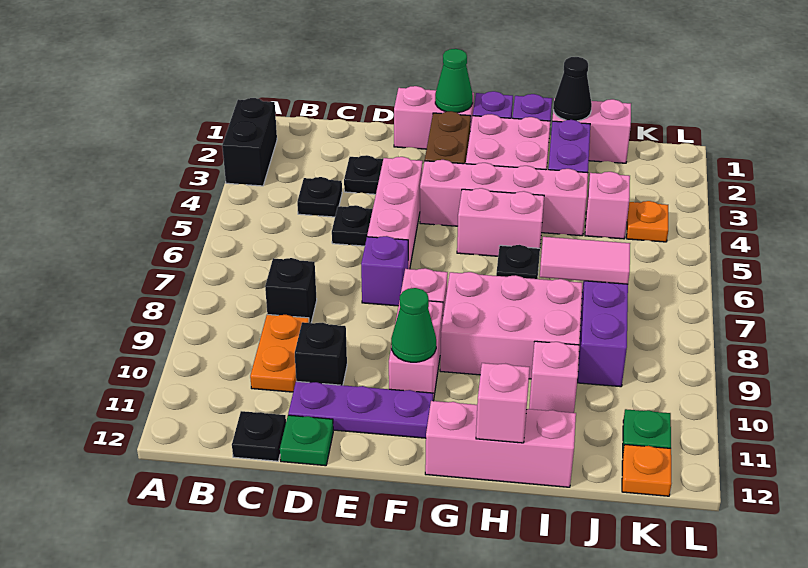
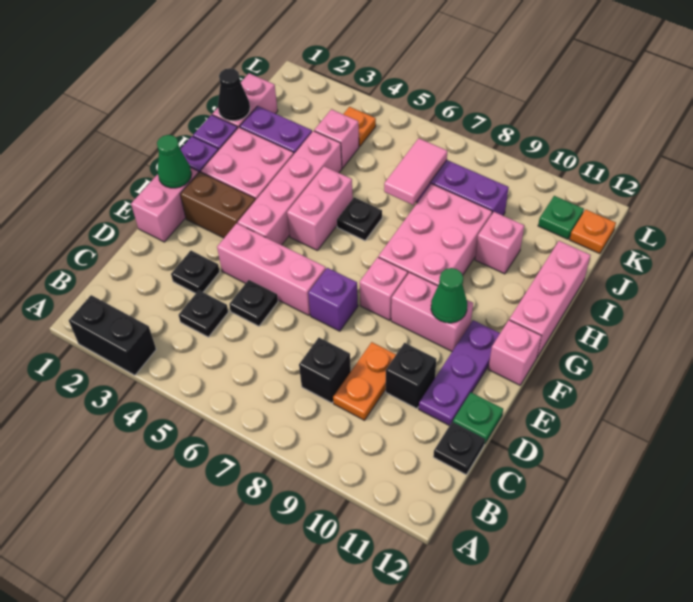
orange 1x2 plate [250,315,309,392] -> orange 1x2 plate turned to [333,342,396,420]
pink 1x1 brick [476,363,530,443] -> pink 1x1 brick moved to [488,320,541,385]

